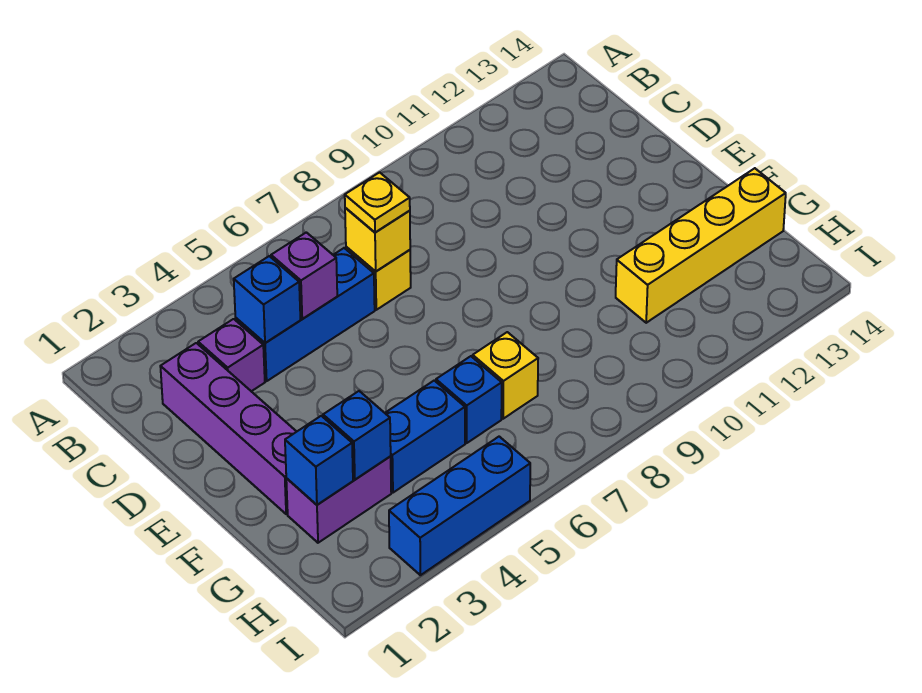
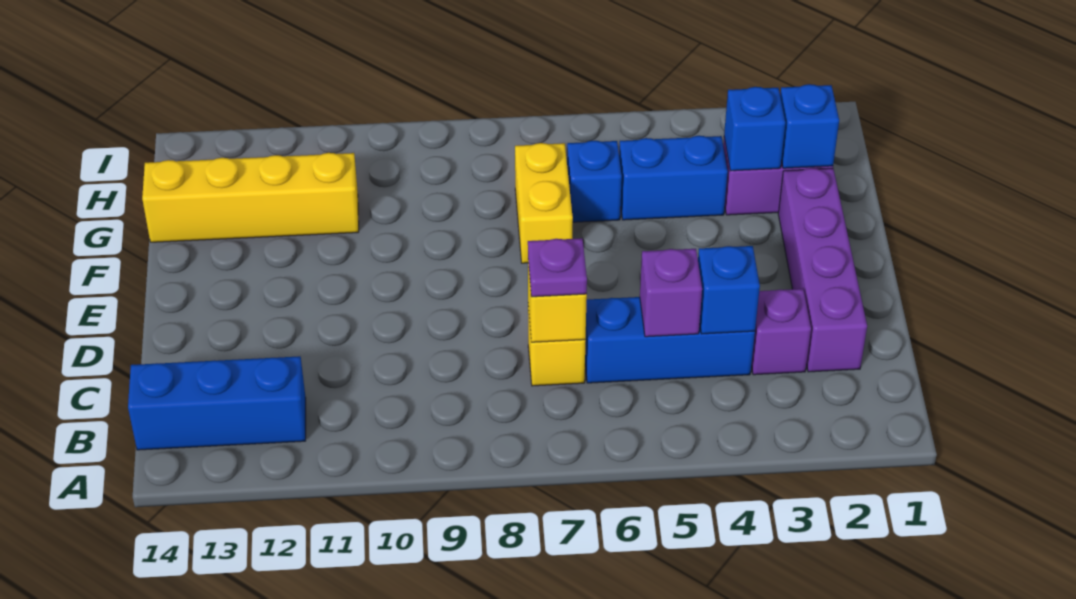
yellow 1x1 plate [345,172,410,232] -> purple 1x1 plate [528,238,587,297]
yellow 1x1 brick [473,332,538,419] -> yellow 1x2 brick [515,143,573,263]
blue 1x3 brick [389,437,530,575] -> blue 1x3 brick moved to [128,356,306,450]

